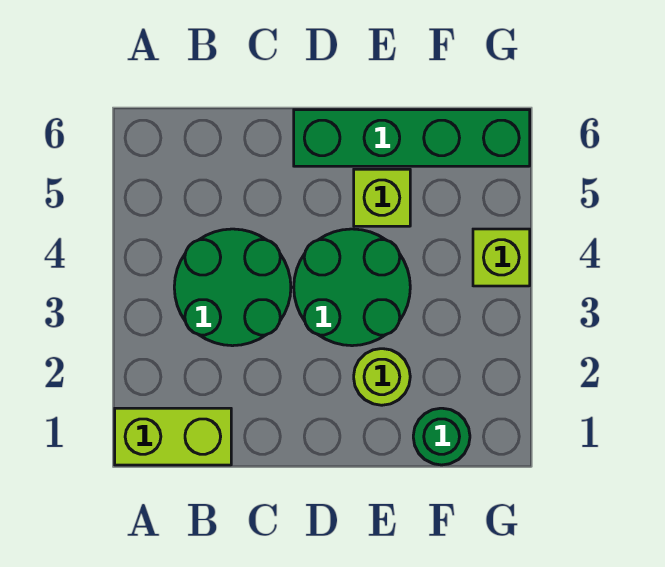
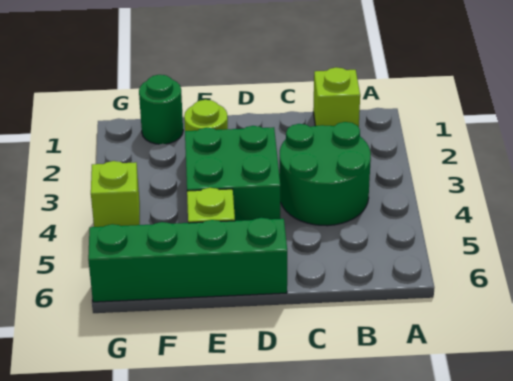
lime 1x2 brick [115,408,231,465] -> lime 1x1 brick [313,67,360,127]
green 2x2 round brick [294,229,410,346] -> green 2x2 brick [185,126,280,221]

